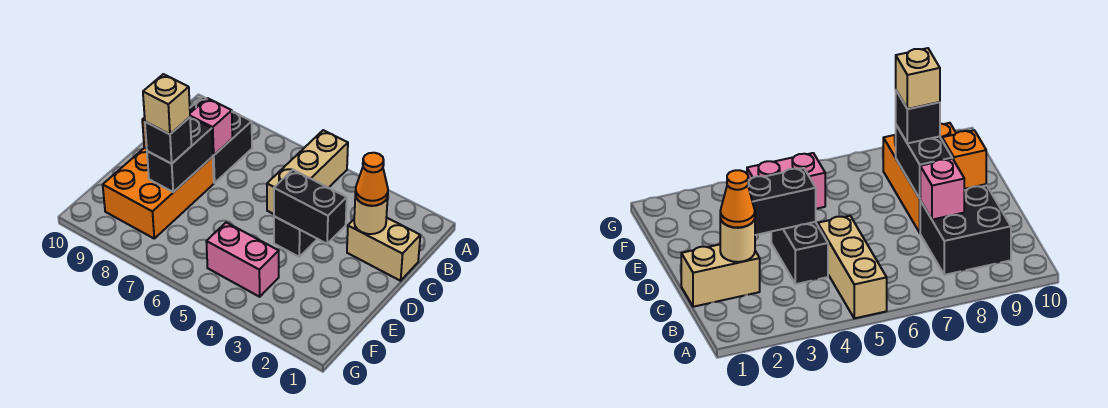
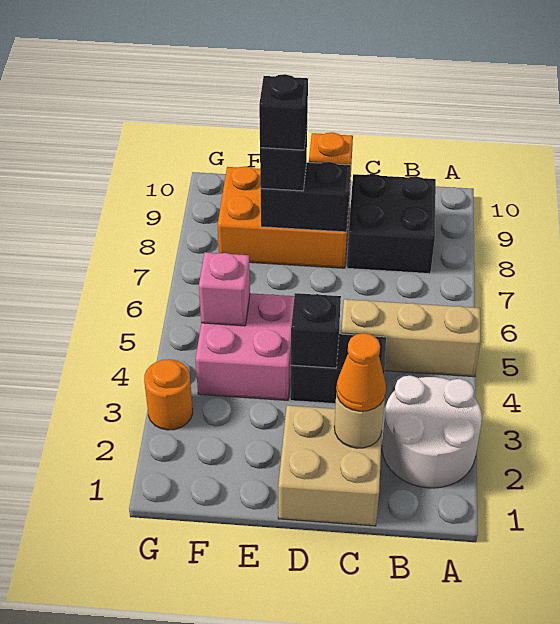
none -> white 2x2 round brick [382,376,482,488]
tan 1x2 brick [347,217,420,281] -> tan 2x2 brick [278,406,382,526]
pink 1x1 brick [190,98,232,155] -> pink 1x1 brick moved to [199,252,250,326]
black 1x2 brick [274,170,347,244] -> black 1x1 brick [291,293,341,368]
tan 1x1 brick [143,74,190,134] -> black 1x1 brick [259,74,308,150]
pink 1x2 brick [206,222,279,297] -> pink 2x2 brick [195,293,294,400]
none -> orange 1x1 round brick [144,359,193,430]

